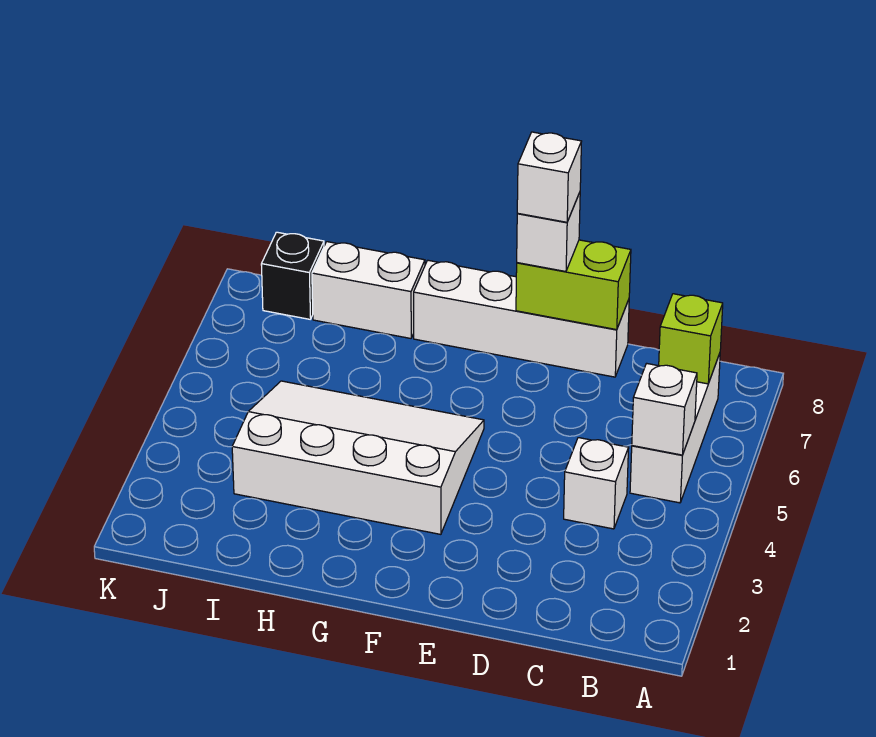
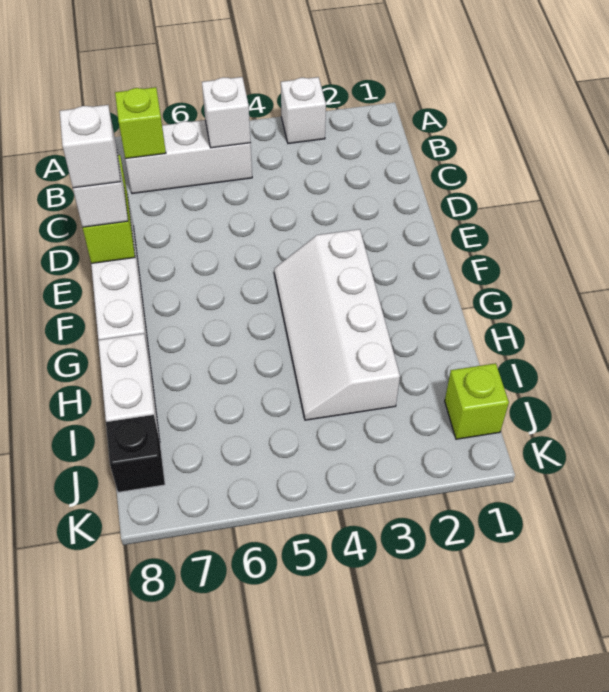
white 1x1 brick [564,438,629,529] -> white 1x1 brick moved to [281,77,326,144]
white 3x4 slope [232,381,484,534] -> white 2x4 slope [274,229,400,420]
none -> lime 1x1 brick [445,363,509,439]

